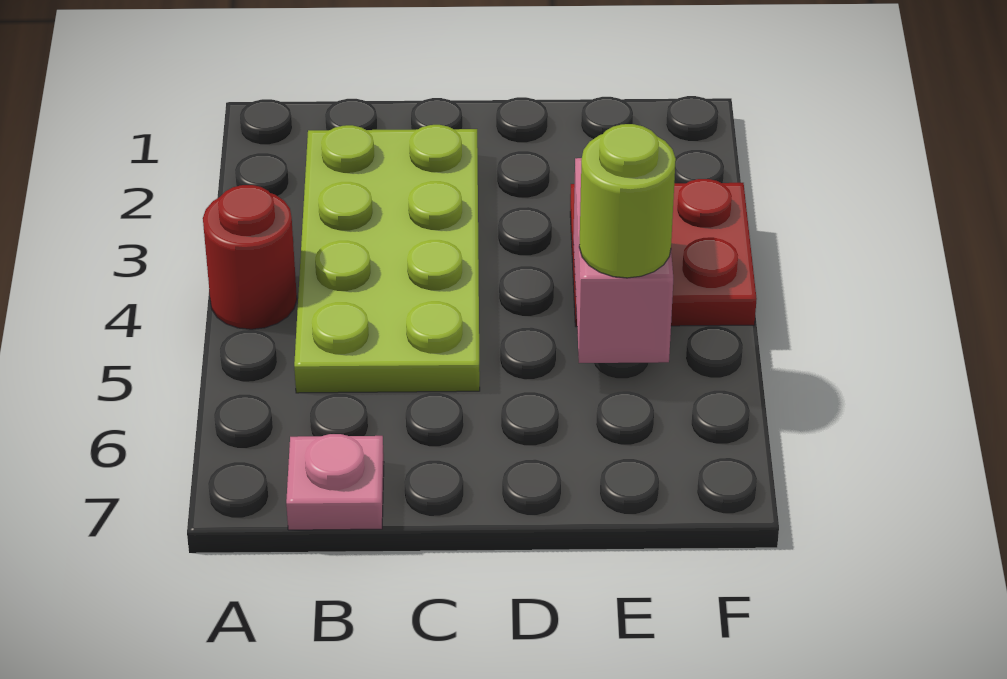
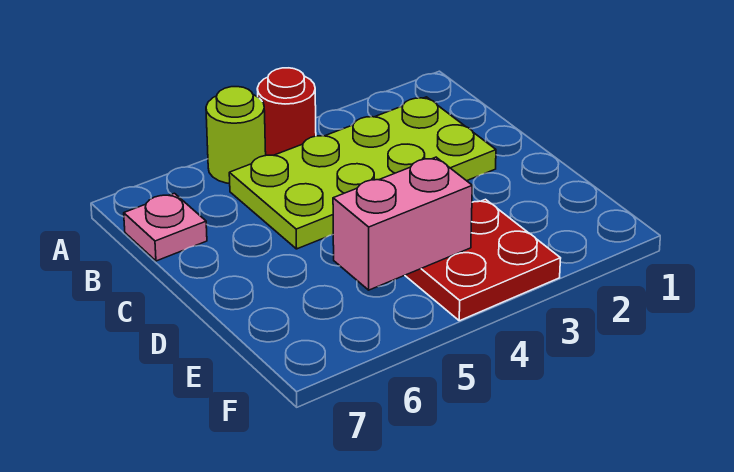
lime 1x1 round brick [579,124,676,278] -> lime 1x1 round brick moved to [206,87,266,183]

